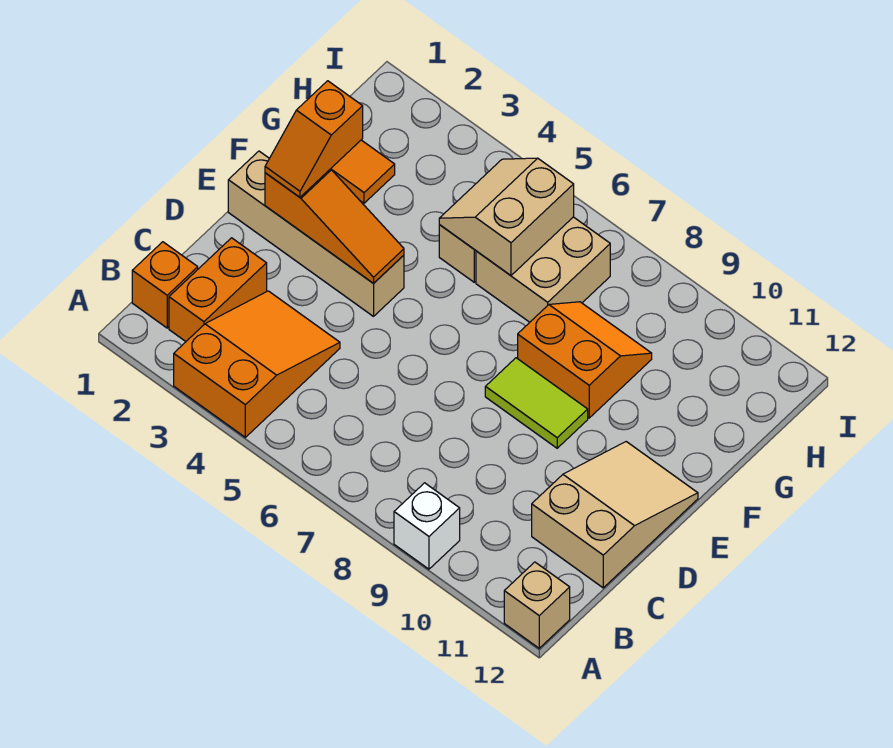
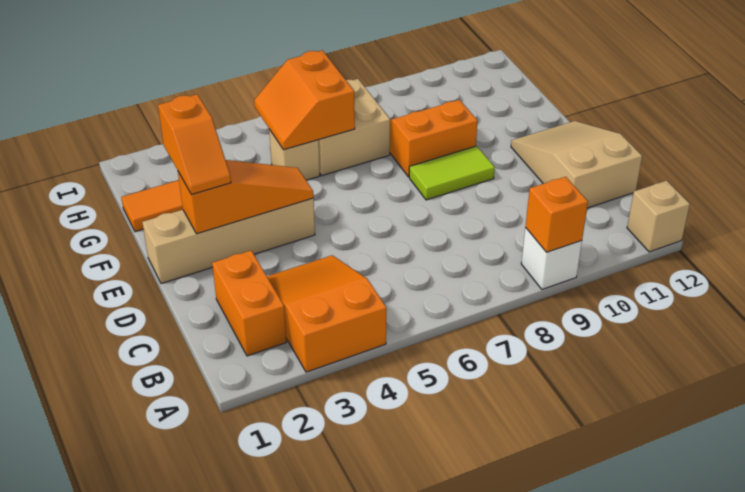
orange 1x1 brick [132,242,198,328] -> orange 1x1 brick moved to [525,177,588,252]
tan 2x2 slope [439,158,574,275] -> orange 2x2 slope [254,50,355,150]

